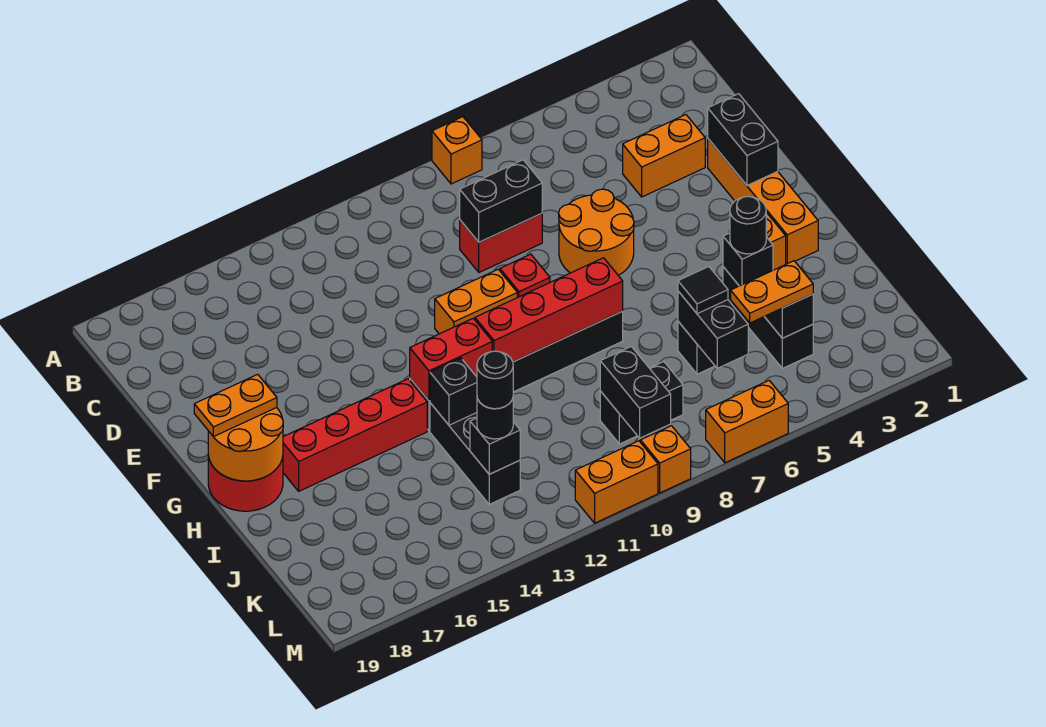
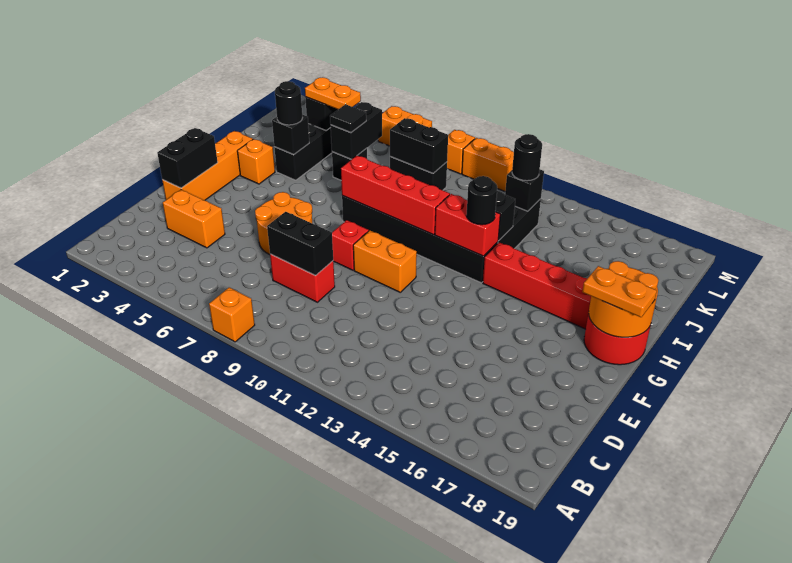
black 1x2 brick [600,347,671,438] -> black 1x2 brick turned to [390,118,448,173]
black 1x1 round brick [477,351,513,409] -> black 1x1 round brick moved to [466,176,497,225]

